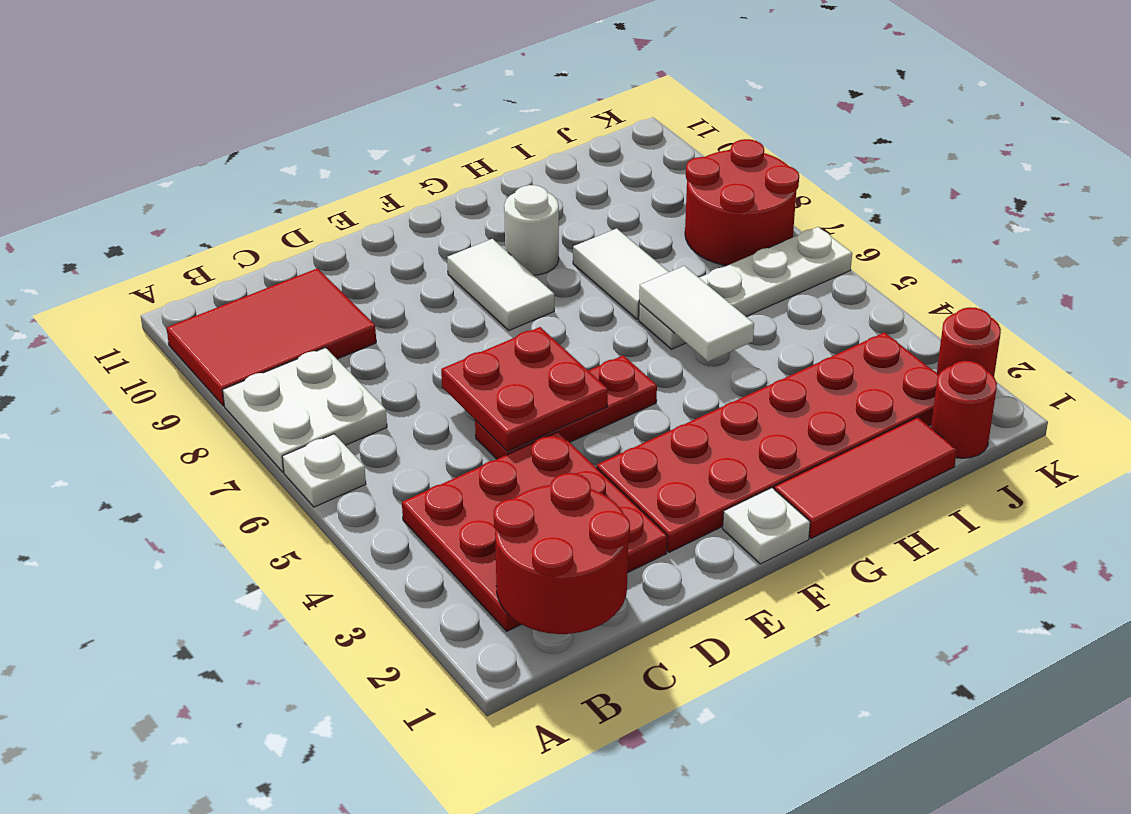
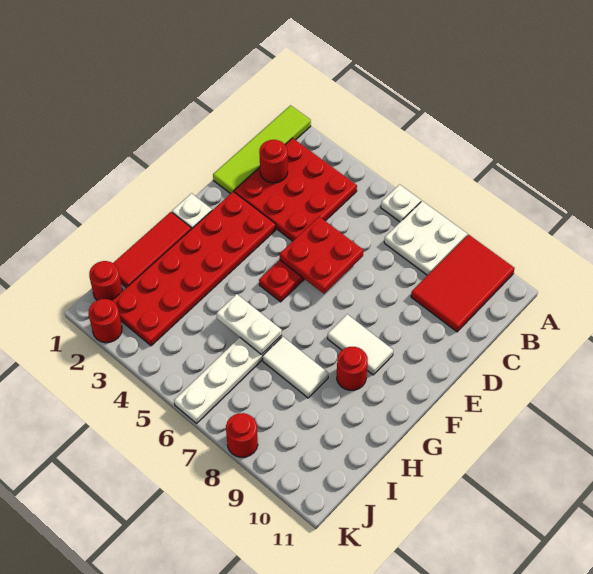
none -> lime 1x4 tile [213,105,311,194]
red 2x2 round brick [494,473,630,634] -> red 1x1 round brick [259,140,288,183]
white 1x1 round brick [504,185,559,275] -> red 1x1 round brick [337,347,368,390]
white 1x2 tile [639,266,754,362] -> white 1x2 plate [216,294,282,355]
red 2x2 round brick [685,139,799,266] -> red 1x1 round brick [226,413,258,457]

